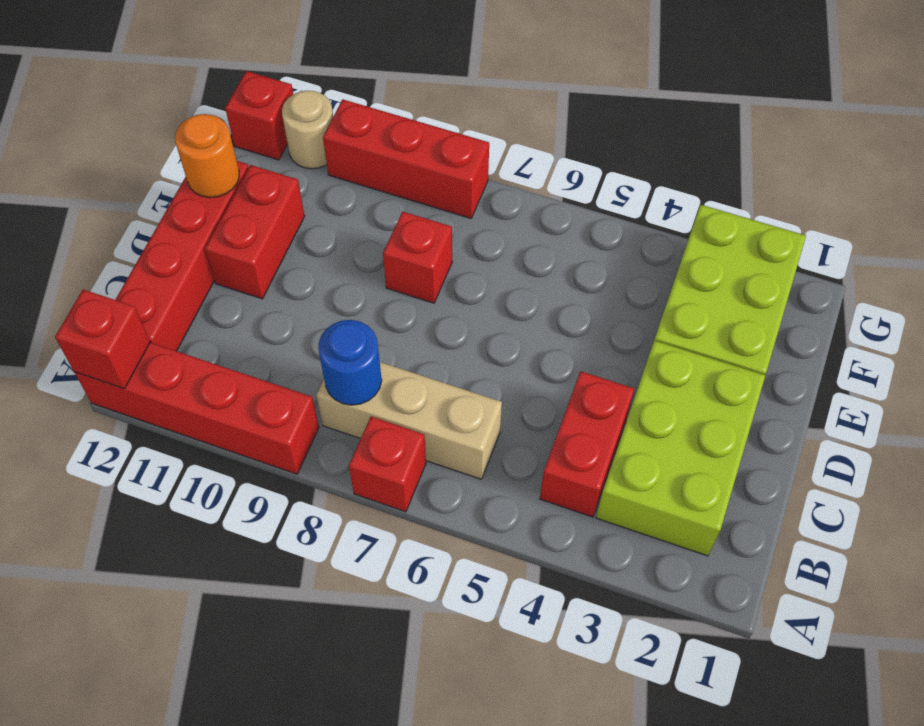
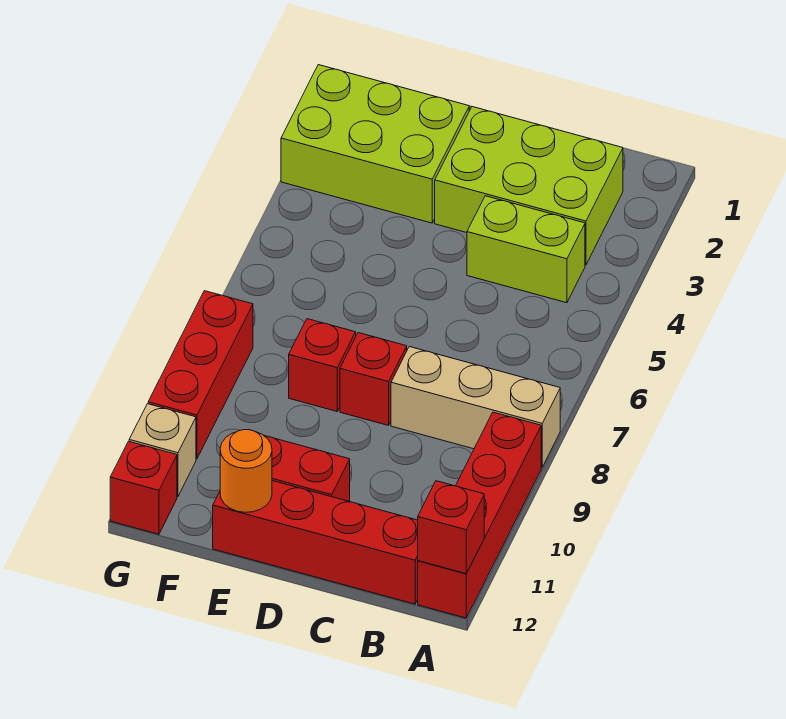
red 1x1 brick [349,416,426,512] -> red 1x1 brick moved to [340,333,407,425]
red 1x2 brick [540,371,634,517] -> lime 1x2 brick [467,196,585,303]
tan 1x3 brick [316,362,502,479] -> tan 1x3 brick turned to [391,347,560,467]
blue 1x1 round brick [318,320,382,405] -> none
tan 1x1 round brick [282,91,333,169] -> tan 1x1 brick [129,404,196,497]

